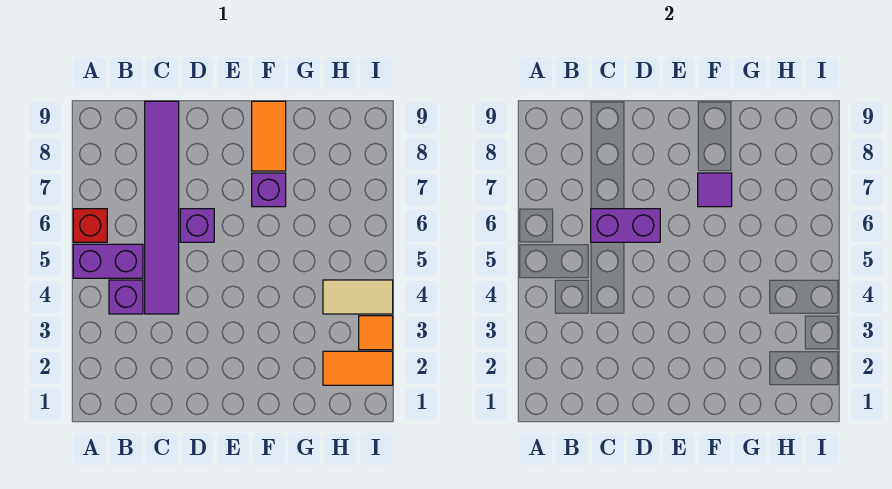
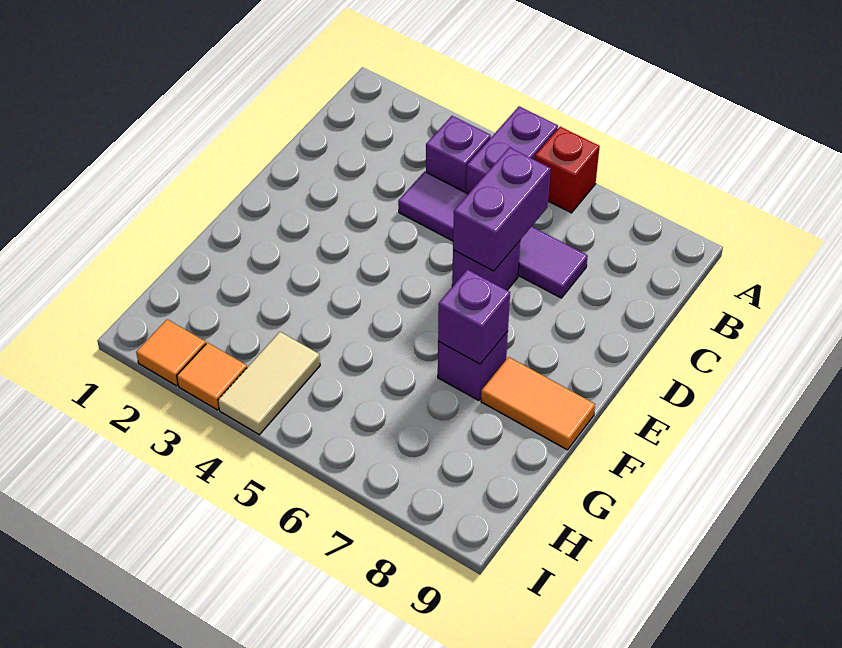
purple 1x6 tile [145,101,179,314] -> purple 1x4 tile [398,172,588,298]
purple 1x1 tile [698,173,732,207] -> purple 1x1 brick [438,270,510,364]
orange 1x2 tile [323,351,393,385] -> orange 1x1 tile [136,319,206,386]

